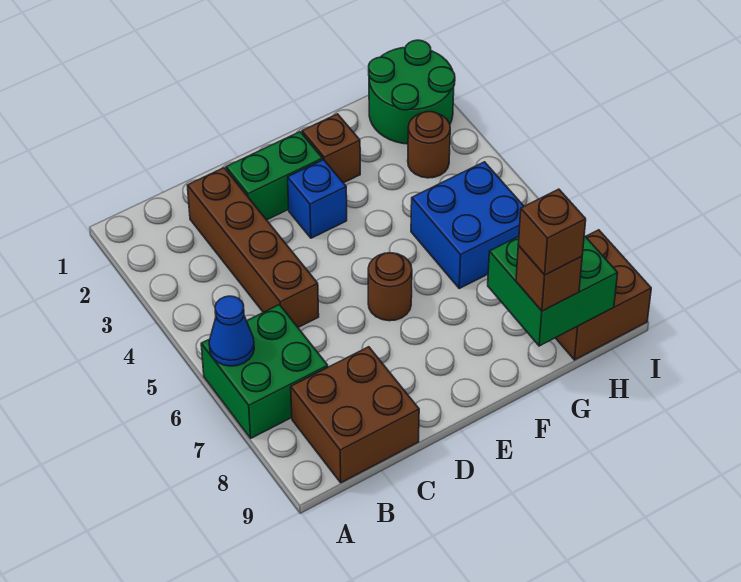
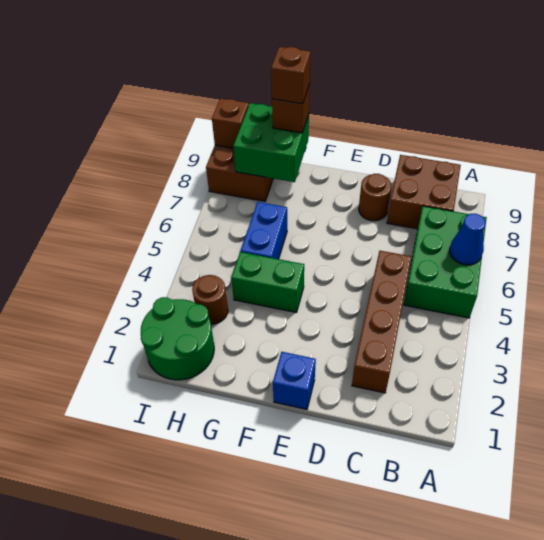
green 2x2 brick [201,305,328,438] -> green 2x3 brick [404,206,487,318]
green 1x2 brick [226,132,323,220] -> green 1x2 brick moved to [231,252,304,313]
blue 1x1 brick [288,160,347,238] -> blue 1x1 brick moved to [273,352,316,409]
brown 1x1 round brick [368,253,412,321] -> brown 1x1 round brick moved to [359,174,391,221]
brown 1x1 brick [302,114,360,183] -> brown 1x1 brick moved to [212,98,249,148]
blue 2x2 brick [411,162,524,289] -> blue 1x2 brick [241,202,287,259]

